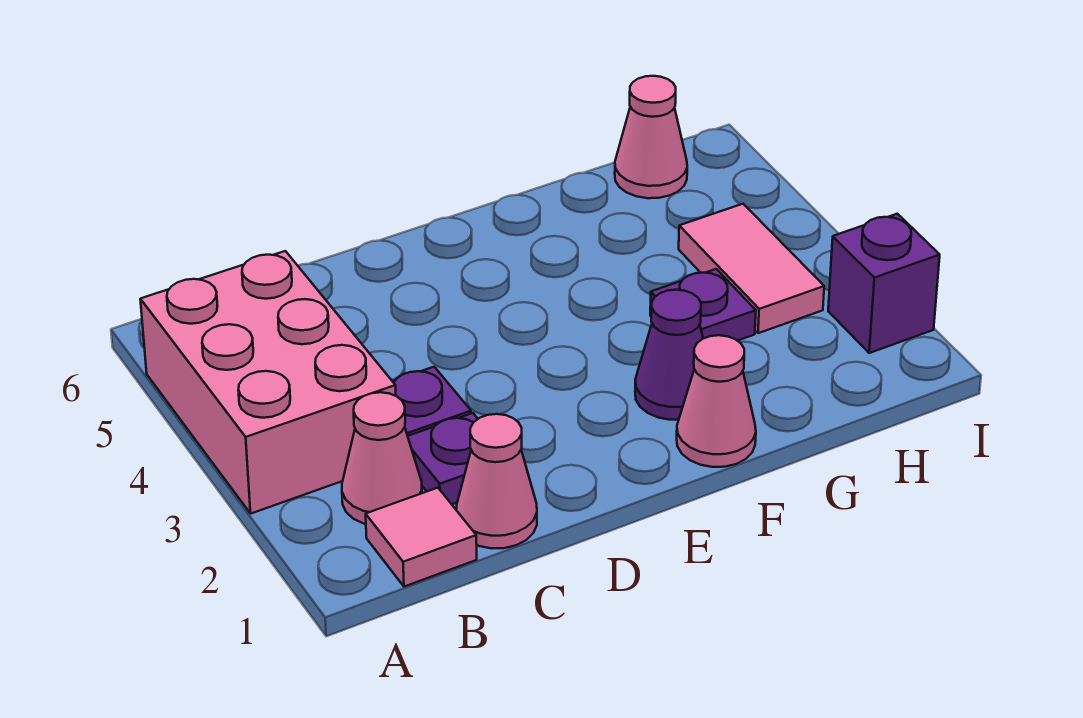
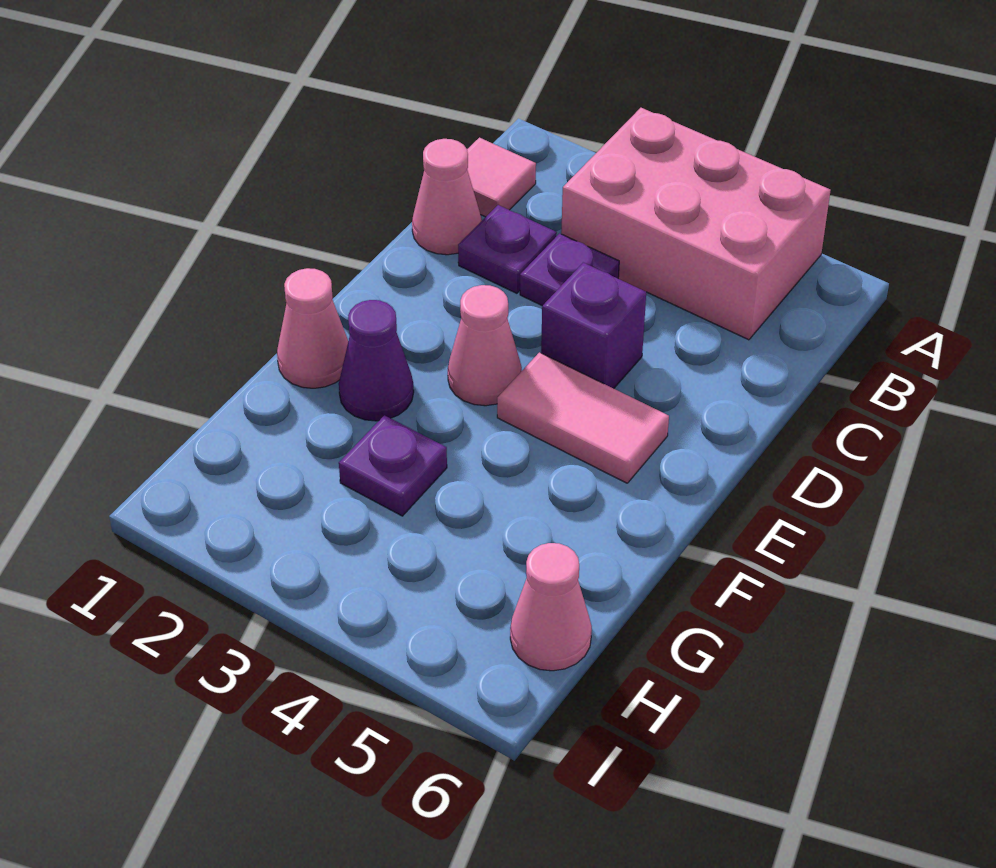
pink 1x1 cone [342,392,422,524] -> pink 1x1 cone moved to [448,285,522,406]
pink 1x2 tile [679,204,824,333] -> pink 1x2 tile moved to [497,352,669,483]
purple 1x1 brick [828,214,940,353] -> purple 1x1 brick moved to [541,263,646,388]

